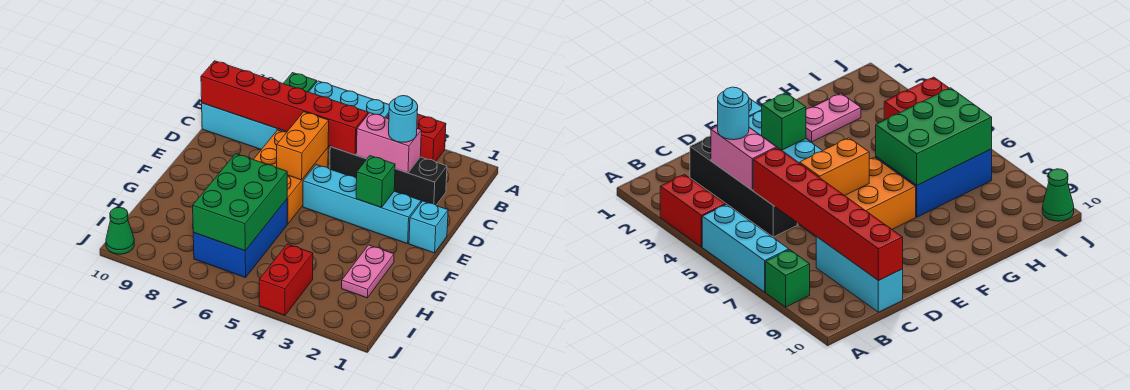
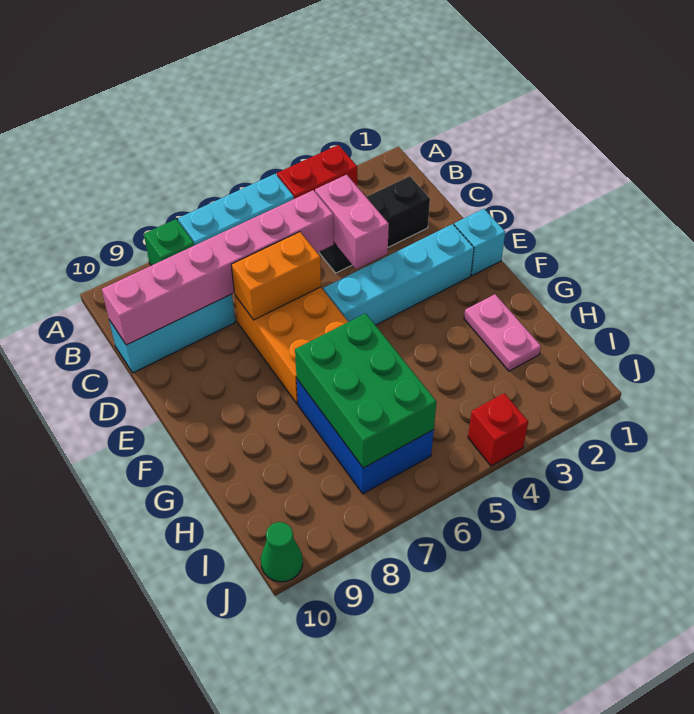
black 1x4 brick [330,147,447,205] -> black 1x3 brick [319,176,430,273]
pink 1x2 brick [356,113,421,173] -> pink 1x2 brick turned to [315,175,389,269]
cyan 1x1 round brick [389,96,418,142] -> none
red 1x6 brick [201,61,368,155] -> pink 1x6 brick [102,190,334,345]
orange 1x2 brick [277,112,329,180] -> orange 1x2 brick turned to [231,232,321,320]
green 1x1 brick [356,156,395,207] -> none
red 1x2 brick [259,244,313,315] -> red 1x1 brick [468,393,528,466]

